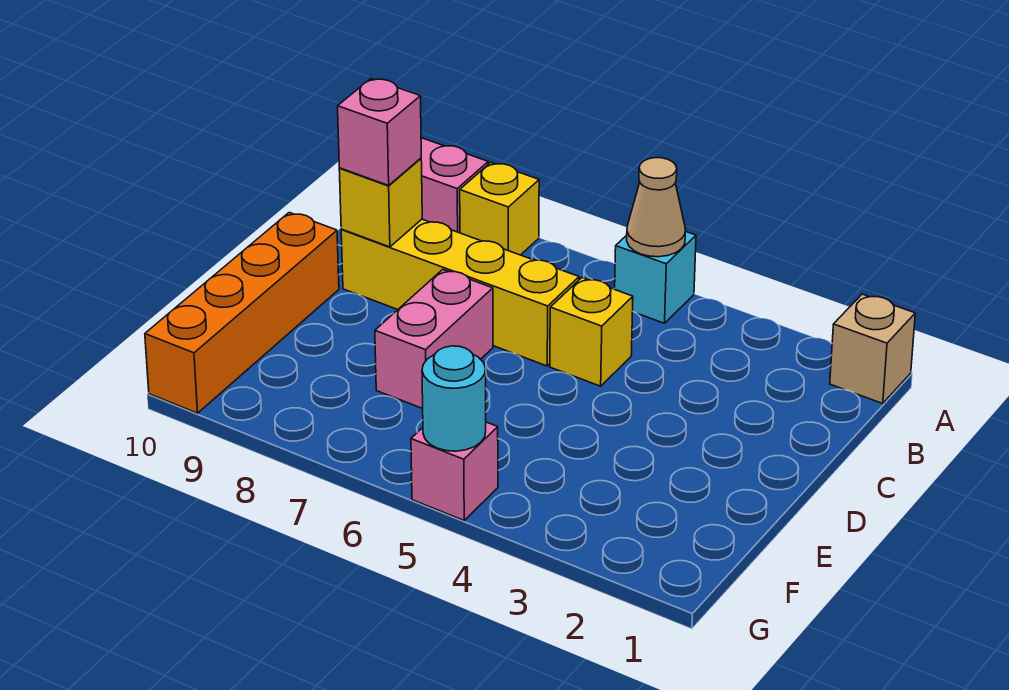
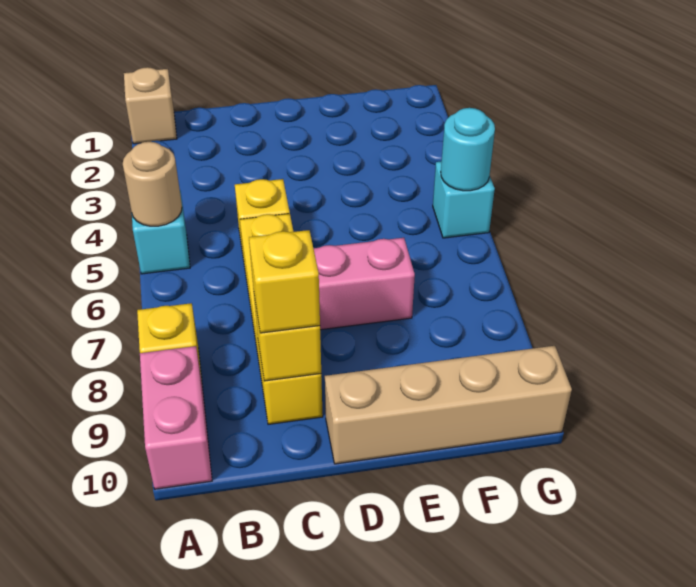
tan 1x1 cone [627,158,686,257] -> tan 1x1 round brick [123,142,182,226]
pink 1x1 brick [338,79,421,185] -> yellow 1x1 brick [249,230,320,333]
orange 1x4 brick [145,213,339,413] -> tan 1x4 brick [325,346,572,464]
pink 1x1 brick [411,422,498,520] -> cyan 1x1 brick [433,161,495,238]

